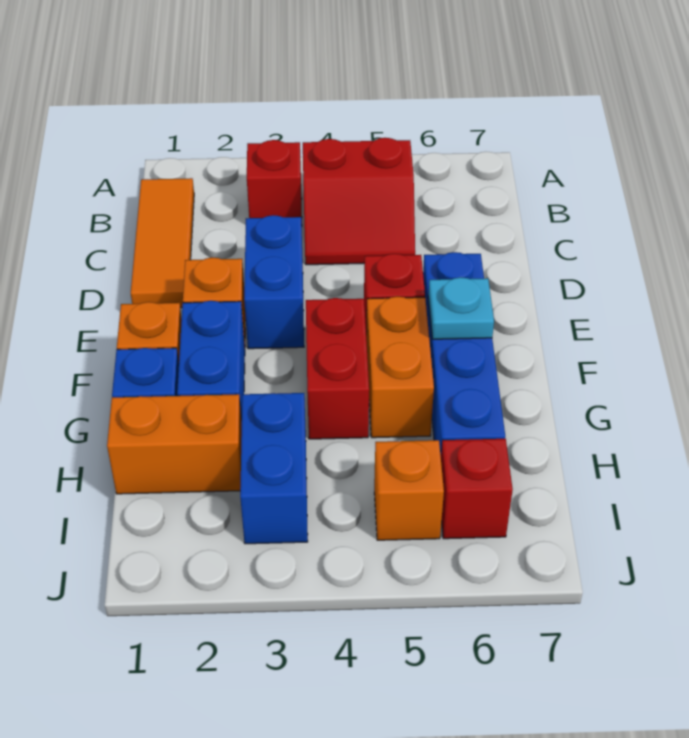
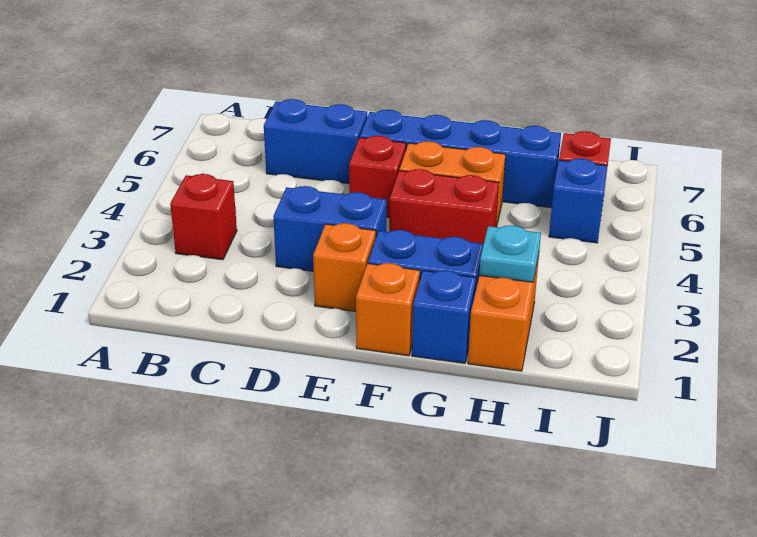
orange 1x3 tile [131,178,194,308] -> none
red 2x2 slope [303,138,415,265] -> none
cyan 1x1 plate [428,277,494,339] -> cyan 1x1 plate moved to [479,225,541,282]
blue 1x2 brick [240,393,308,544] -> blue 1x2 brick moved to [264,99,367,184]
orange 1x1 brick [374,440,444,540] -> blue 1x1 brick [549,159,607,243]

